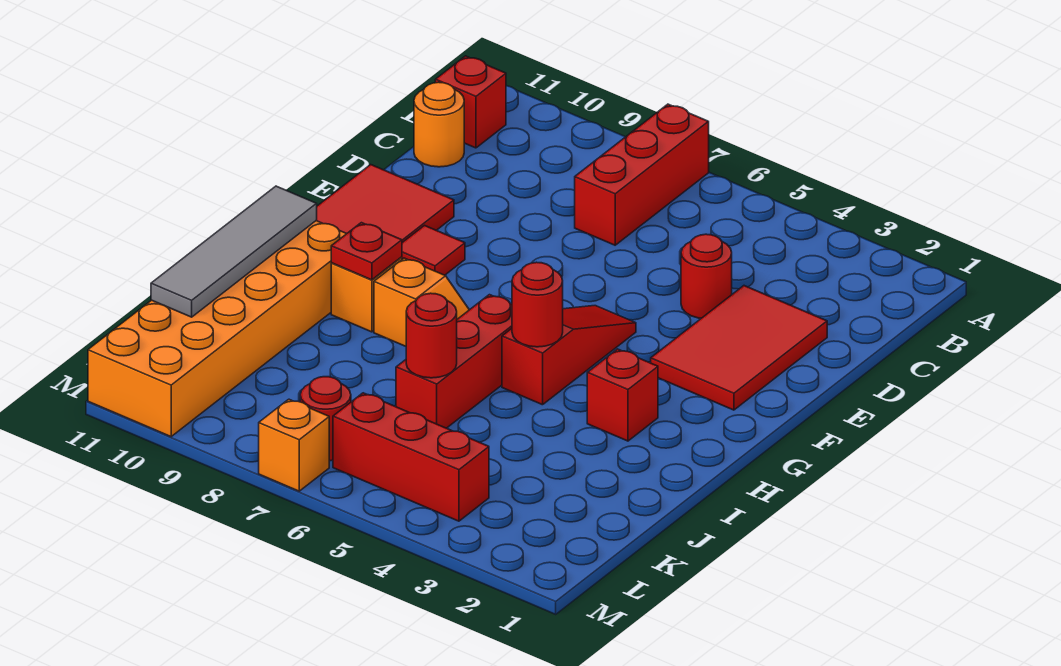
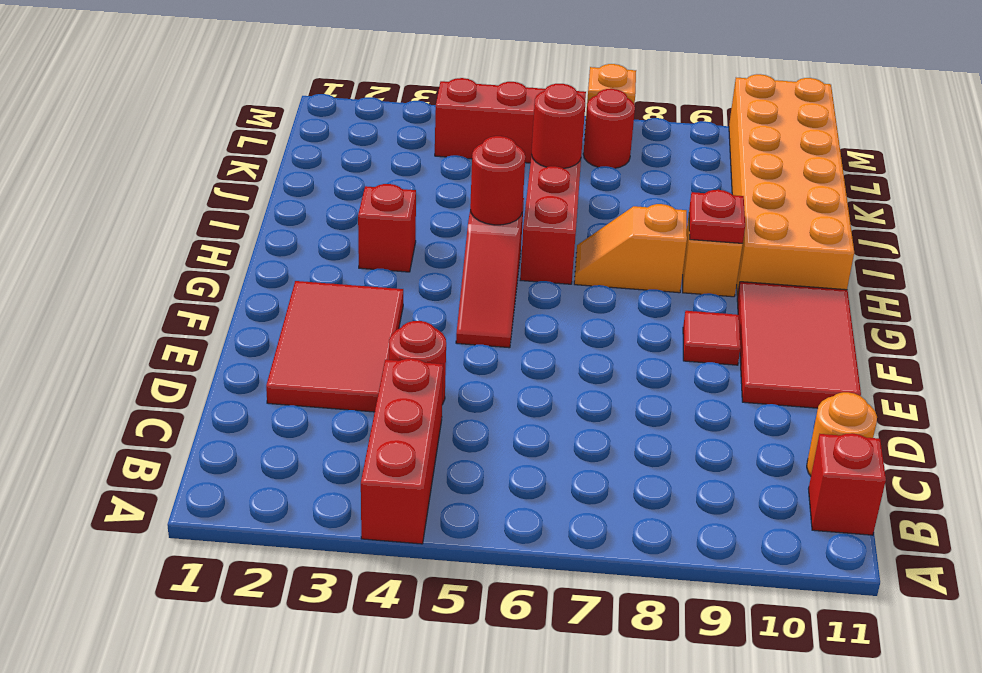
red 1x3 brick [575,104,709,245] -> red 1x3 brick moved to [361,359,443,544]
grey 1x4 tile [151,186,317,317] -> none

